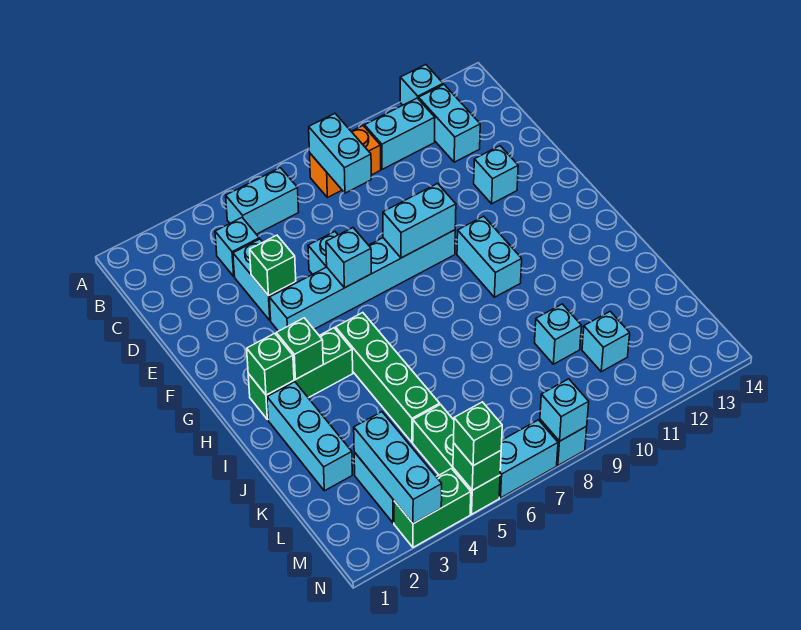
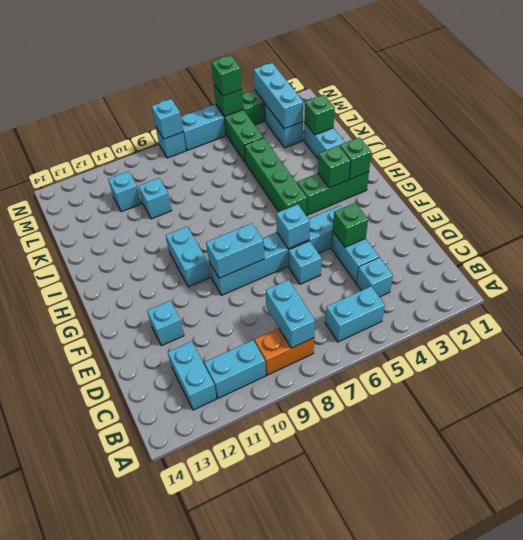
cyan 1x1 brick [400,65,443,105] -> none
none -> green 1x1 brick [304,95,335,135]

